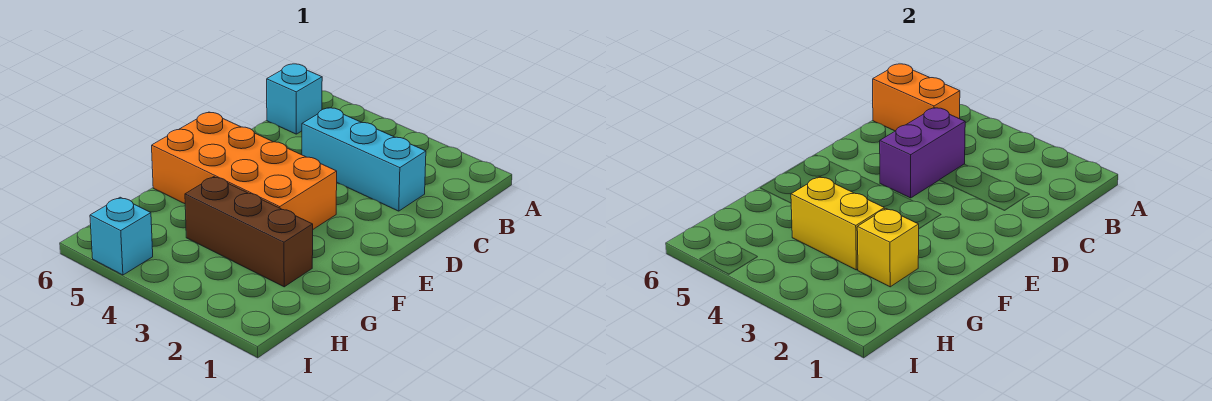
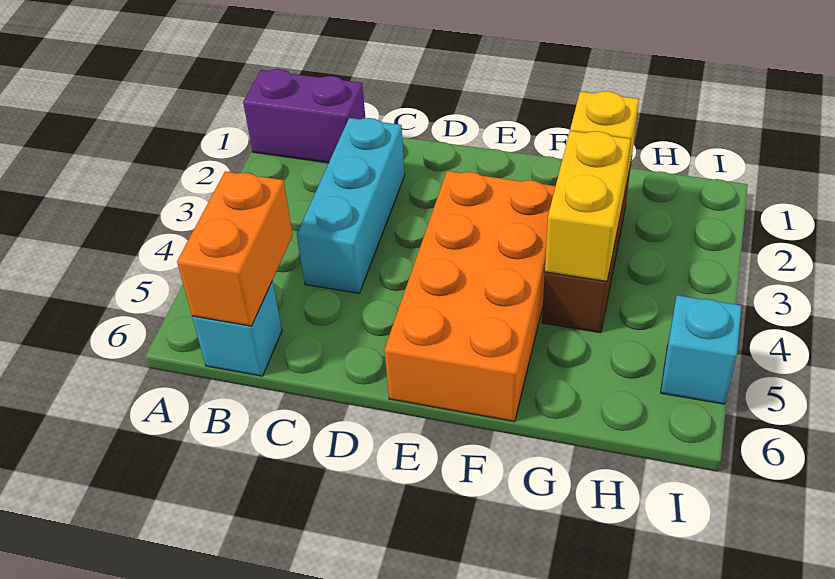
purple 1x2 brick [880,108,965,198] -> purple 1x2 brick moved to [243,69,365,163]

